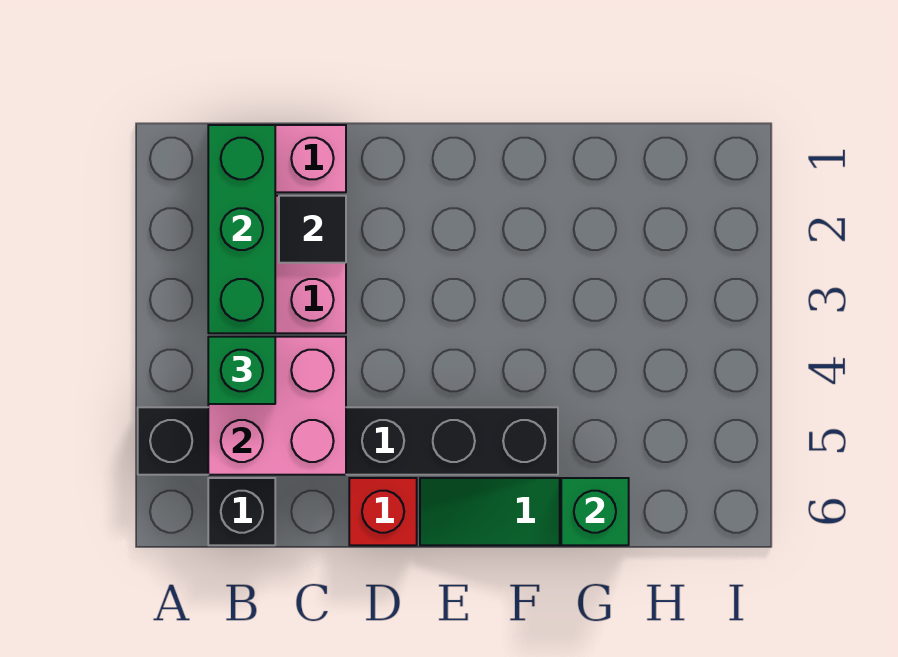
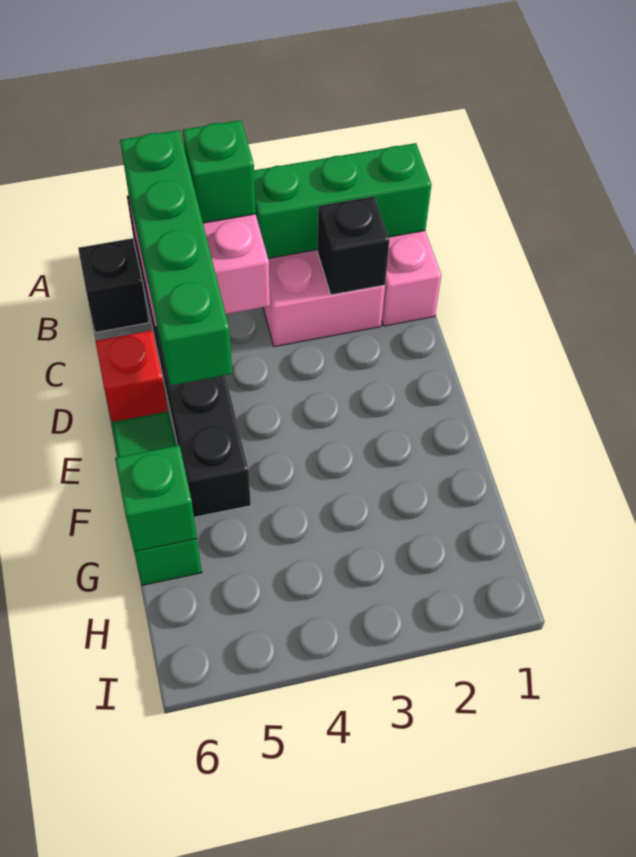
none -> green 1x4 brick [120,130,232,385]
black 1x1 tile [279,196,346,263] -> black 1x1 brick [317,196,389,295]

